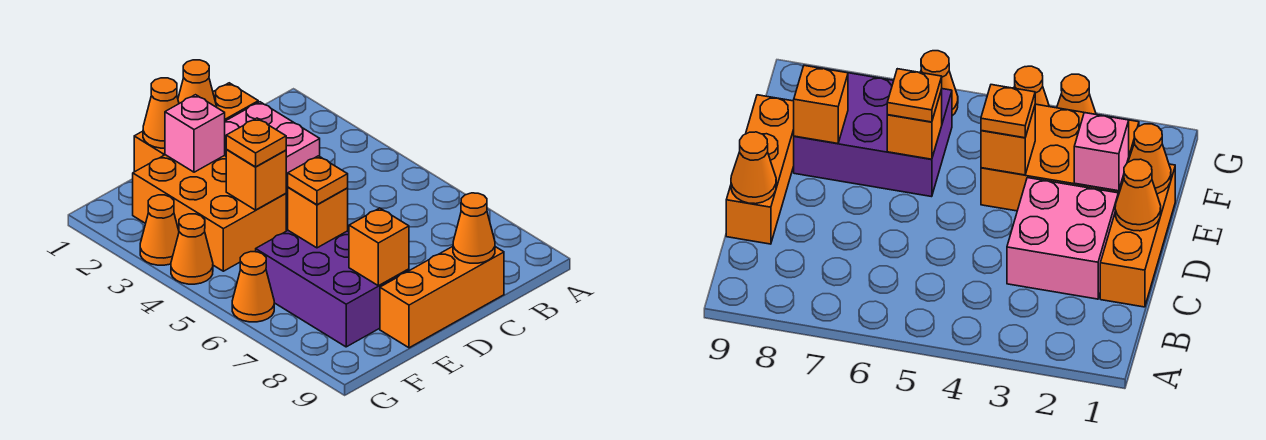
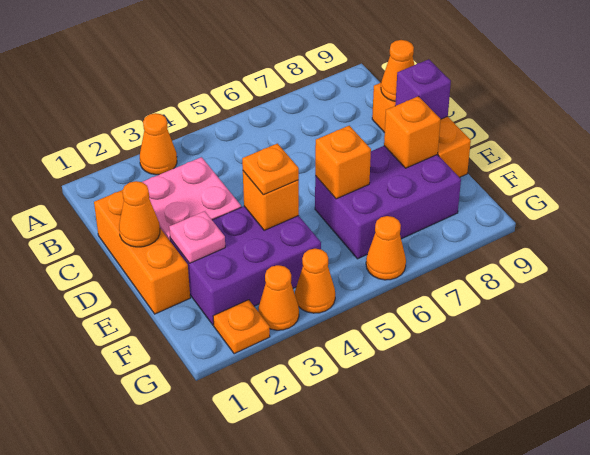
none -> purple 1x1 brick [395,59,451,119]
orange 1x1 cone [143,78,179,148] -> orange 1x1 cone moved to [140,113,177,175]
orange 2x3 brick [133,155,286,271] -> purple 2x3 brick [170,206,321,325]
pink 1x1 brick [165,95,225,172] -> pink 1x1 plate [169,211,225,263]
orange 1x1 plate [288,156,348,205] -> orange 1x1 plate moved to [213,300,270,354]

